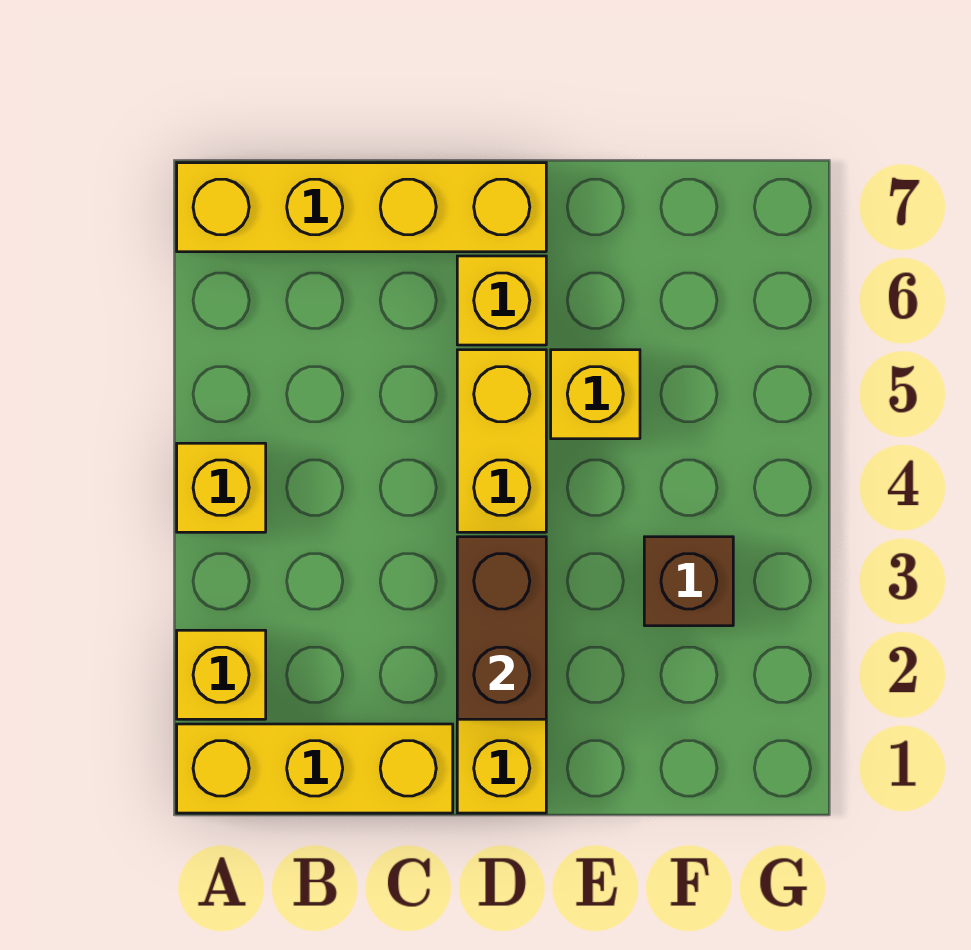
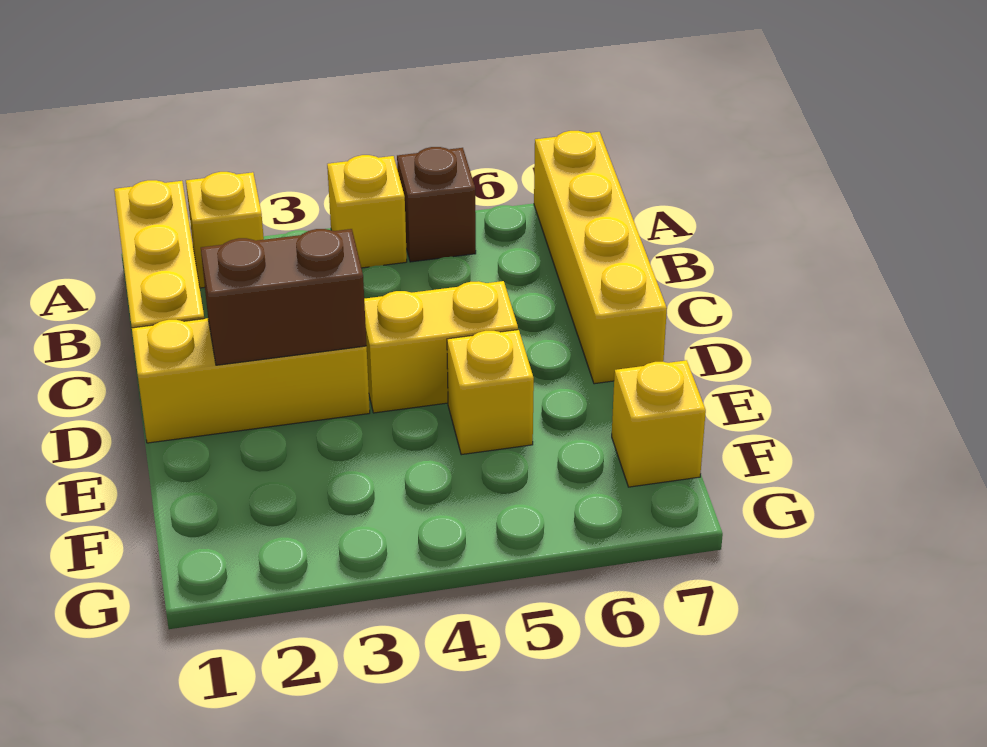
yellow 1x1 brick [457,256,546,345] -> yellow 1x1 brick moved to [612,360,706,487]
brown 1x1 brick [644,537,733,626] -> brown 1x1 brick moved to [397,147,476,262]

